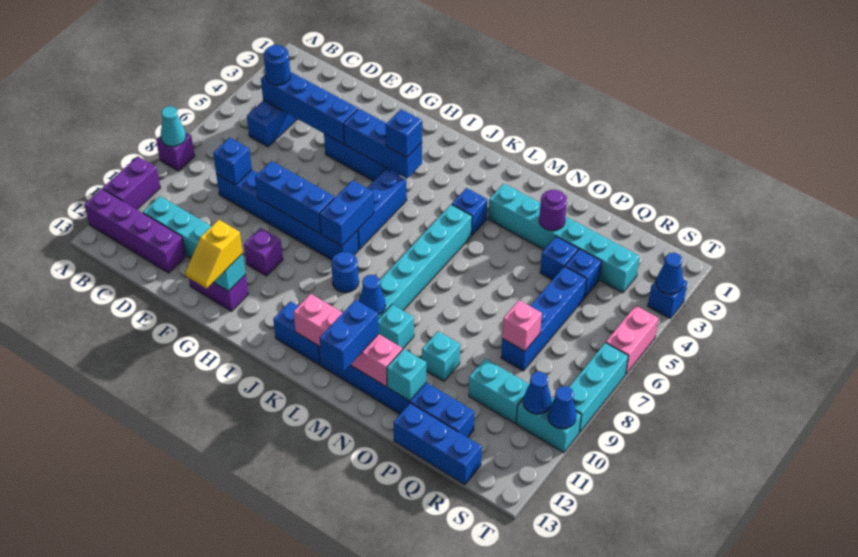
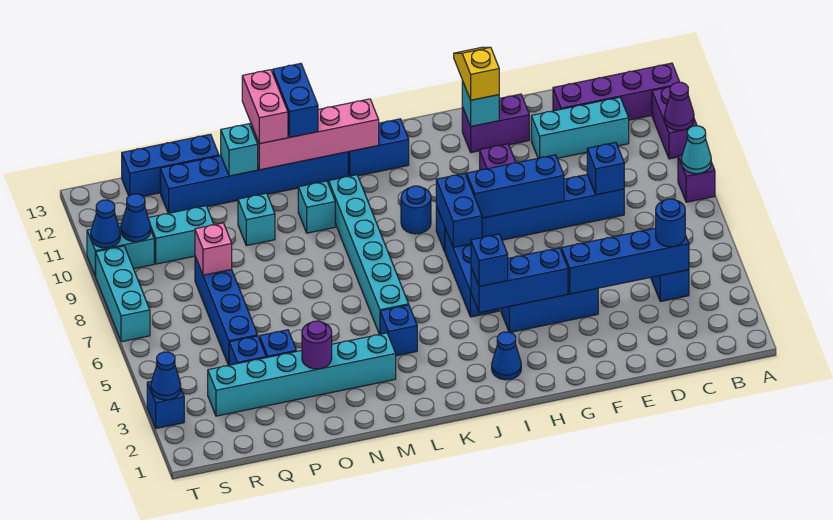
none -> purple 1x1 cone [664,82,694,130]
blue 1x1 cone [359,275,386,315] -> blue 1x1 cone moved to [492,332,521,380]
pink 1x2 brick [606,306,658,374] -> pink 1x2 brick moved to [242,70,288,144]

